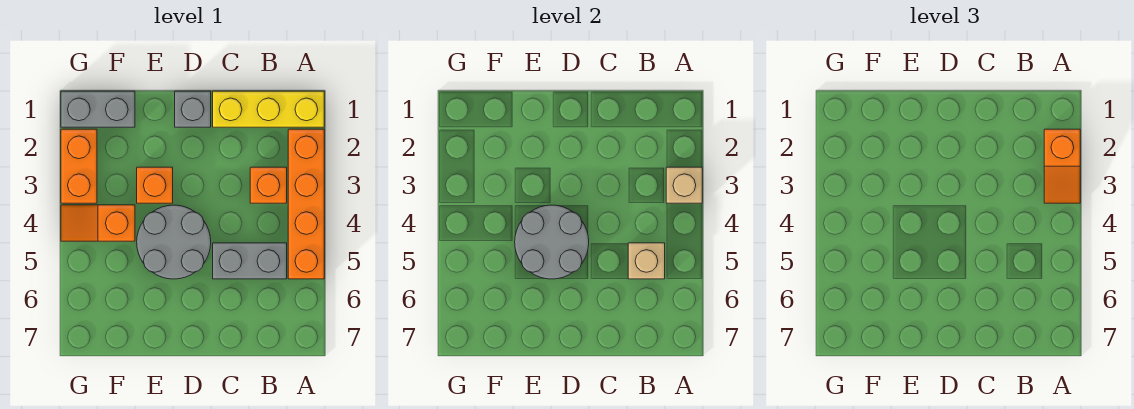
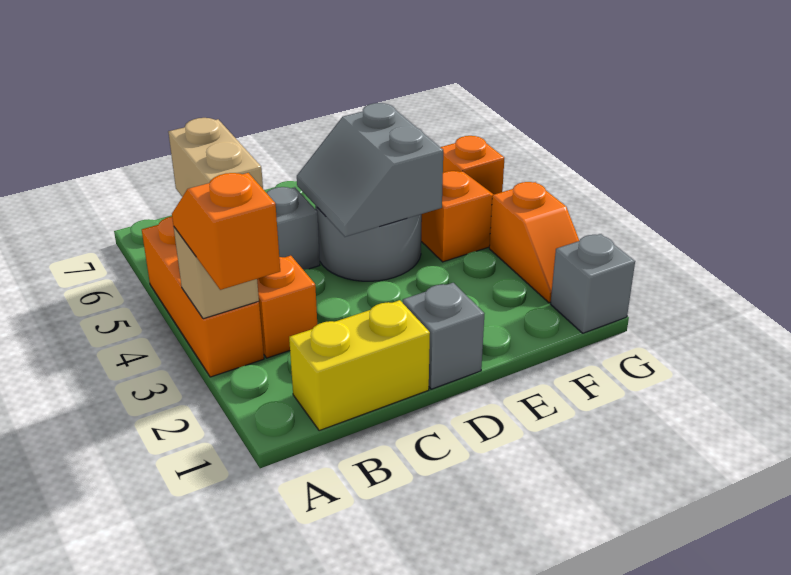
yellow 1x3 brick [213,91,324,127] -> yellow 1x2 brick [289,300,430,431]
orange 1x4 brick [288,129,324,279] -> orange 1x3 brick [142,216,264,377]
tan 1x1 brick [628,243,665,279] -> tan 1x2 brick [168,118,263,197]
grey 2x2 round brick [515,205,589,279] -> grey 2x2 slope [297,103,443,237]
orange 1x1 brick [137,167,173,203] -> orange 1x1 brick moved to [441,136,504,194]
grey 1x2 brick [61,91,135,127] -> grey 1x1 brick [551,234,635,333]
orange 1x2 brick [61,129,97,203] -> orange 1x2 slope [489,182,579,303]

